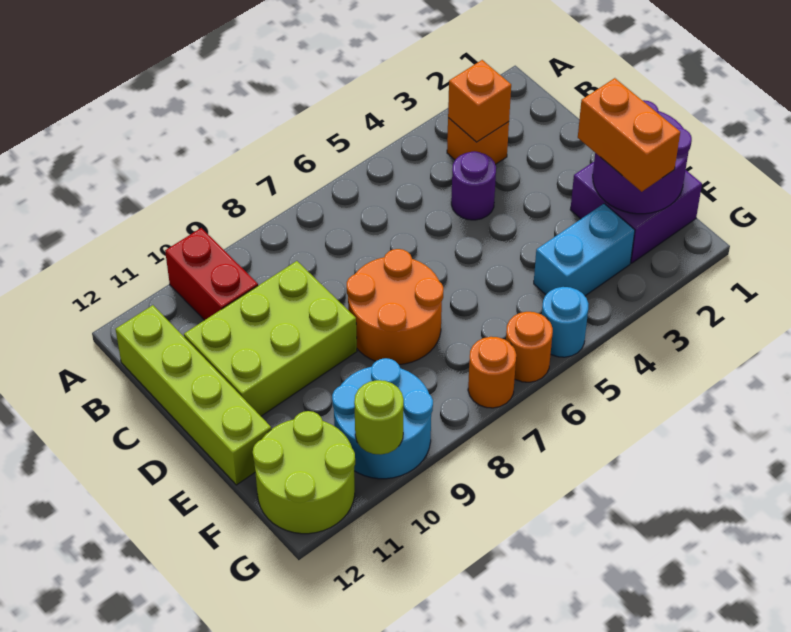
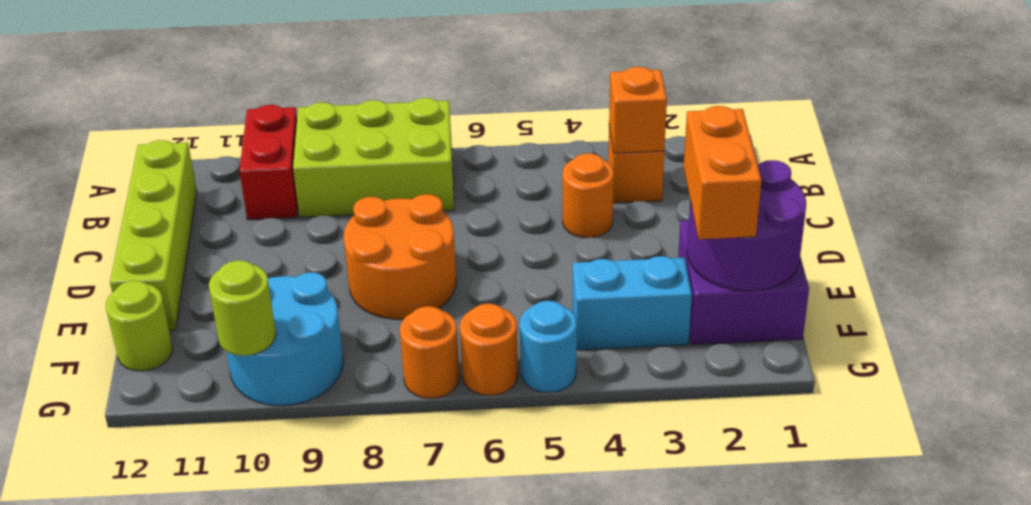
purple 1x1 round brick [451,151,496,220] -> orange 1x1 round brick [562,153,614,238]
lime 2x3 brick [184,261,357,416] -> lime 2x3 brick moved to [293,98,454,217]
lime 2x2 round brick [253,411,355,534] -> lime 1x1 round brick [106,281,173,371]

